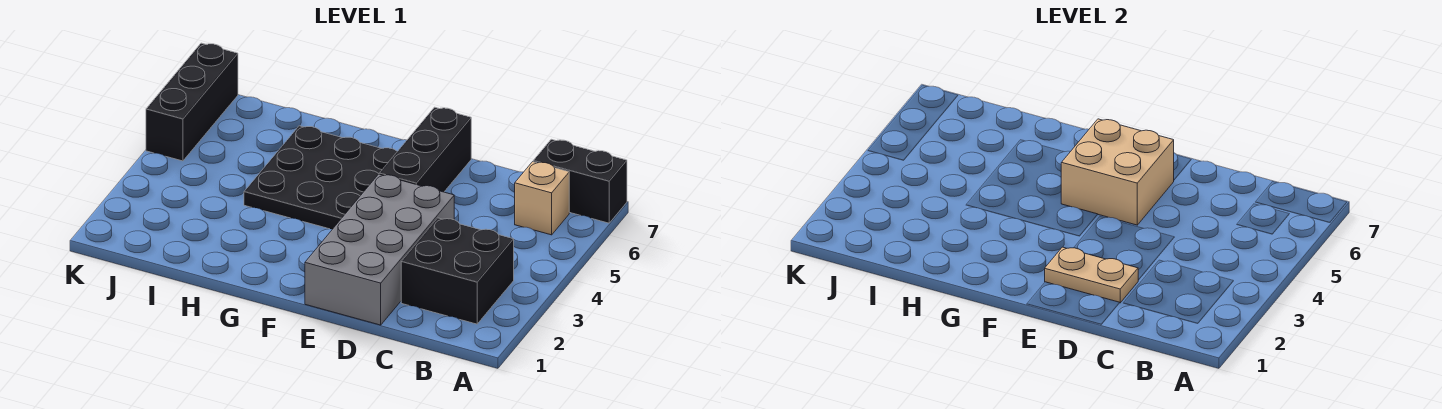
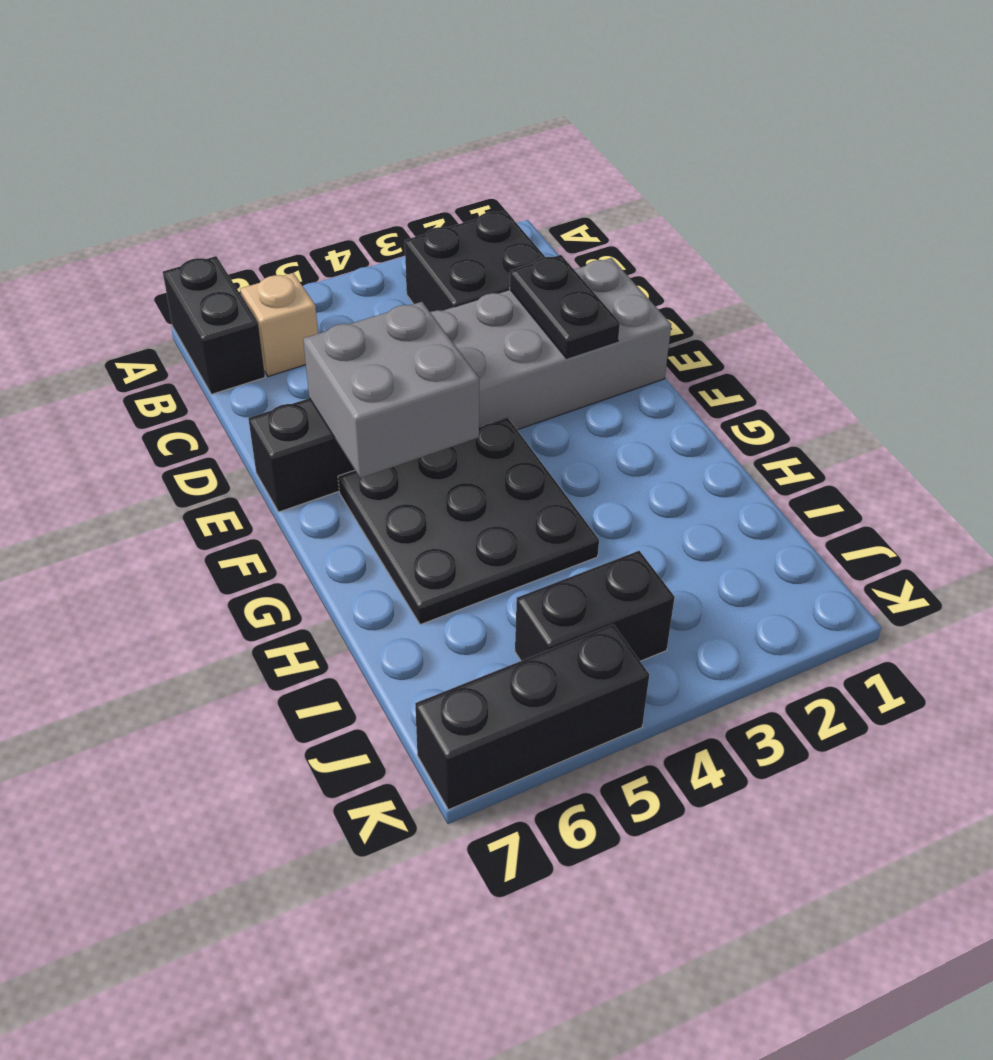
tan 1x2 plate [1045,247,1138,303] -> black 1x2 plate [510,255,620,358]
tan 2x2 brick [1061,119,1174,225] -> grey 2x2 brick [303,302,479,478]
none -> black 1x2 brick [515,551,675,661]

